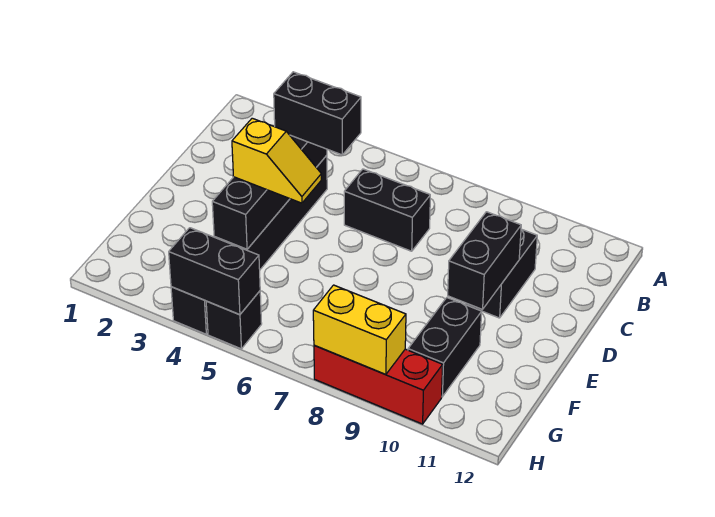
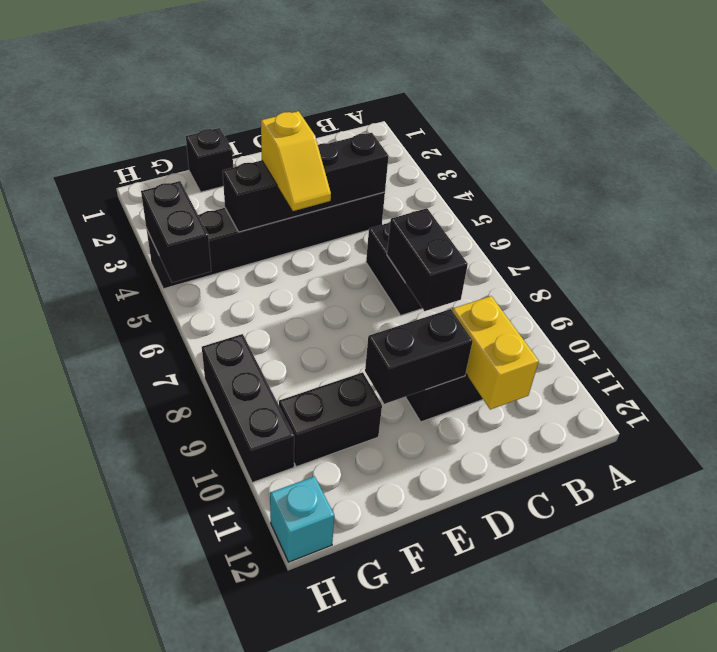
black 1x2 brick [274,72,361,155] -> black 1x2 brick moved to [387,208,468,311]
black 1x1 brick [206,291,262,349] -> black 1x1 brick moved to [186,128,233,192]
red 1x3 brick [314,345,443,424] -> black 1x3 brick [202,334,294,483]
yellow 1x2 brick [313,285,406,375] -> yellow 1x2 brick moved to [452,296,539,410]
none -> cyan 1x1 brick [270,476,334,562]

